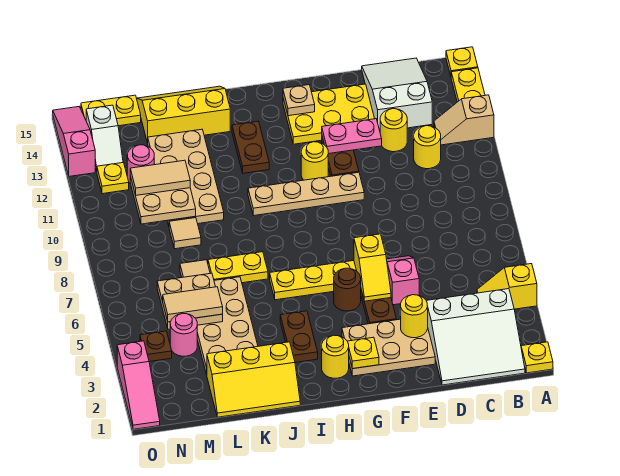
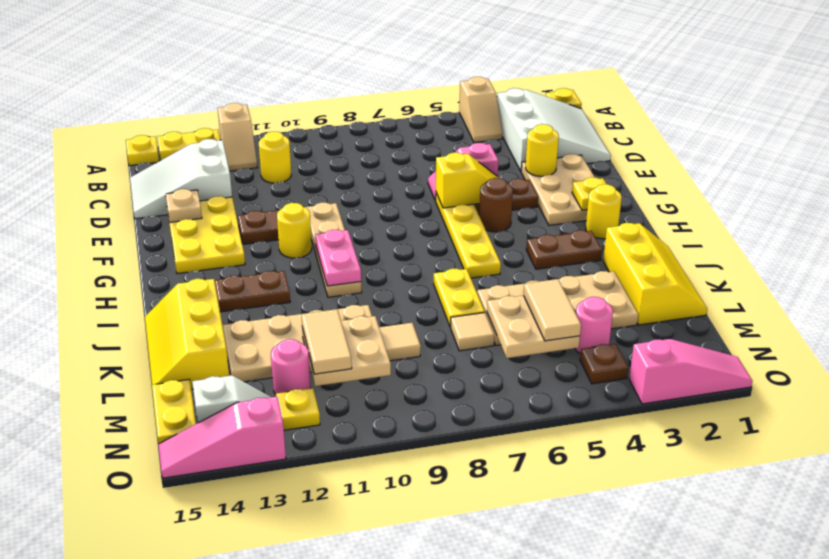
yellow 1x2 slope [477,264,537,309] -> tan 1x2 slope [459,77,503,142]
yellow 1x1 round brick [380,109,407,152] -> none
pink 1x2 plate [322,119,382,154] -> pink 1x2 plate moved to [315,230,361,286]
tan 1x1 plate [283,85,315,116] -> tan 1x1 plate moved to [166,189,202,222]

